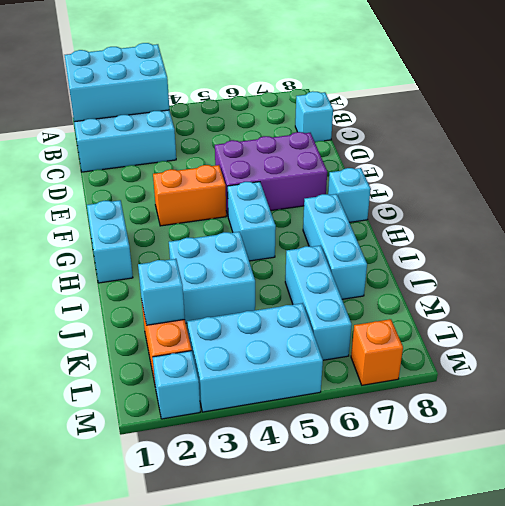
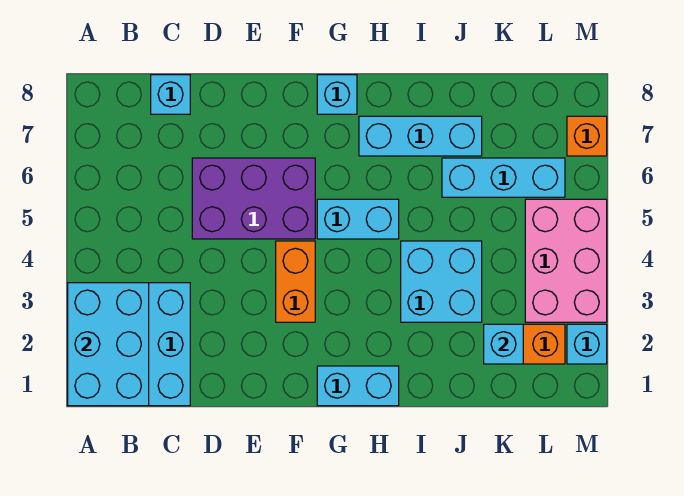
purple 2x3 brick [215,132,327,215] -> purple 2x3 brick turned to [192,158,315,239]
cyan 2x3 brick [187,303,323,412] -> pink 2x3 brick [525,199,607,322]

